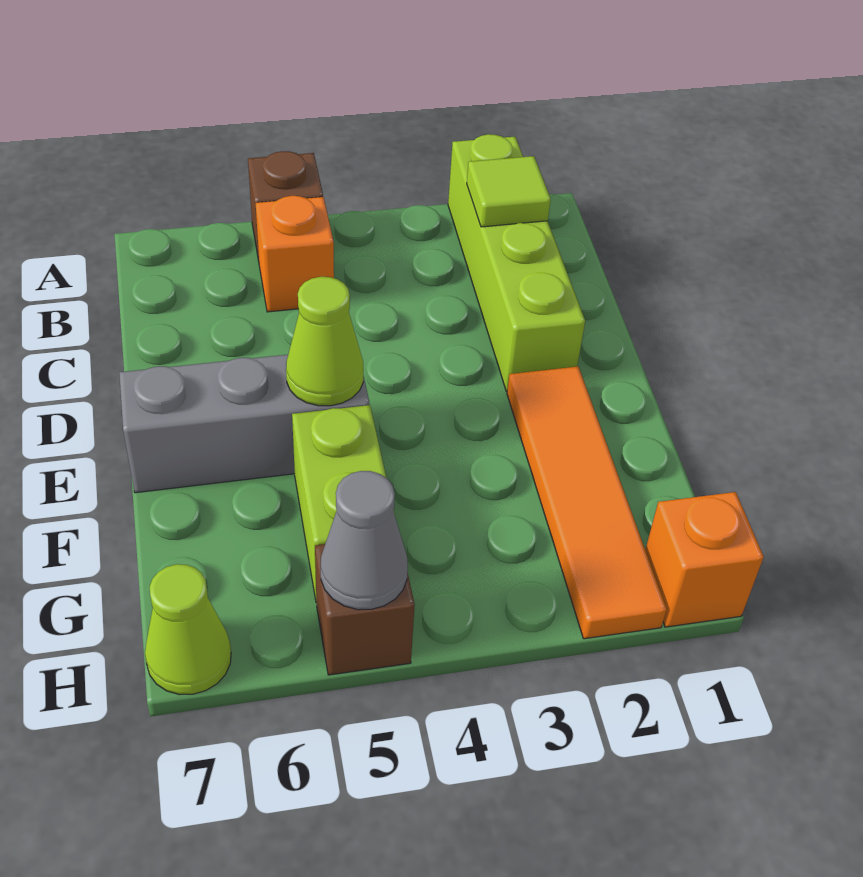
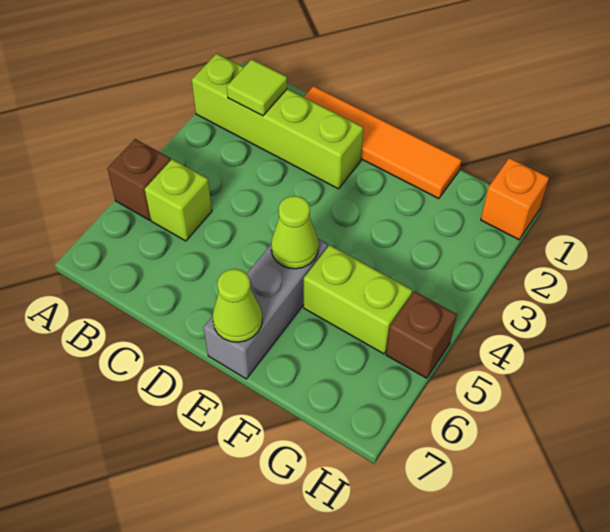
orange 1x1 brick [256,196,334,312] -> lime 1x1 brick [145,159,212,241]
orange 1x4 tile [507,366,667,639] -> orange 1x4 tile moved to [304,86,462,199]
grey 1x1 cone [321,471,408,610] -> none
lime 1x1 cone [145,564,231,695] -> lime 1x1 cone moved to [212,269,262,342]

